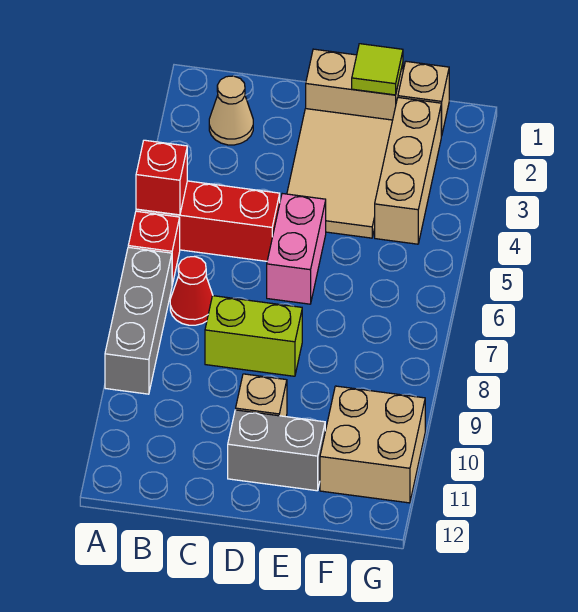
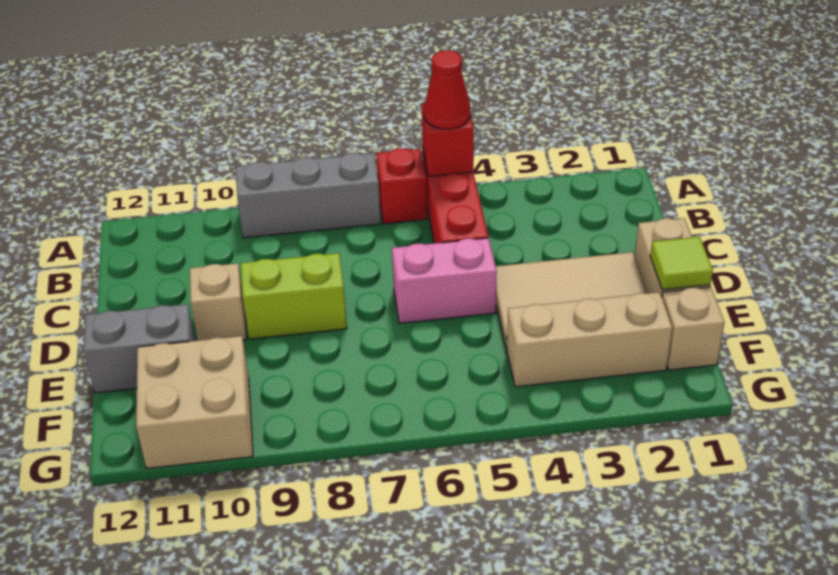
tan 1x1 cone [209,76,253,145] -> none
red 1x1 cone [170,256,213,325] -> red 1x1 cone moved to [424,50,470,129]
lime 1x2 brick [205,296,302,376] -> lime 1x2 brick turned to [241,253,347,339]
grey 1x2 brick [228,410,325,491] -> grey 1x2 brick turned to [84,304,195,393]

